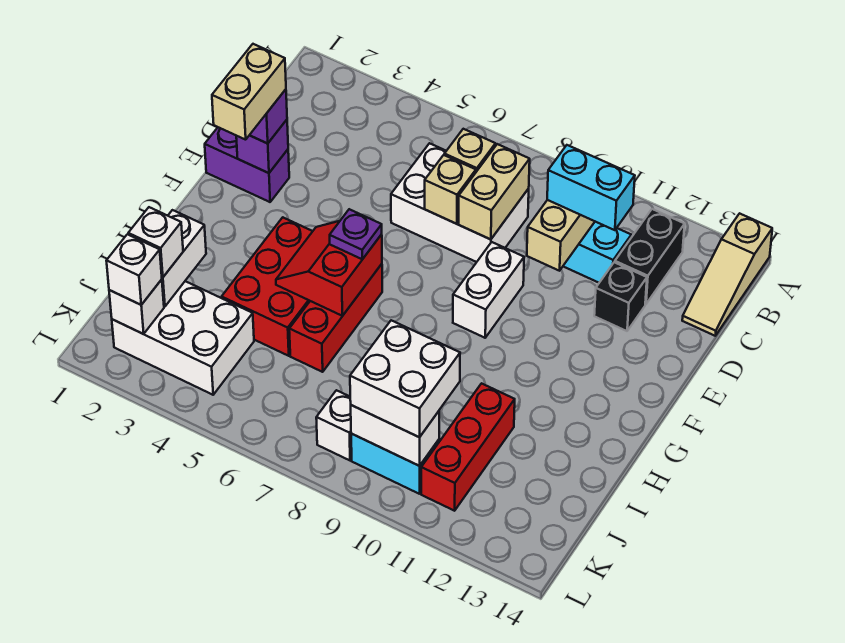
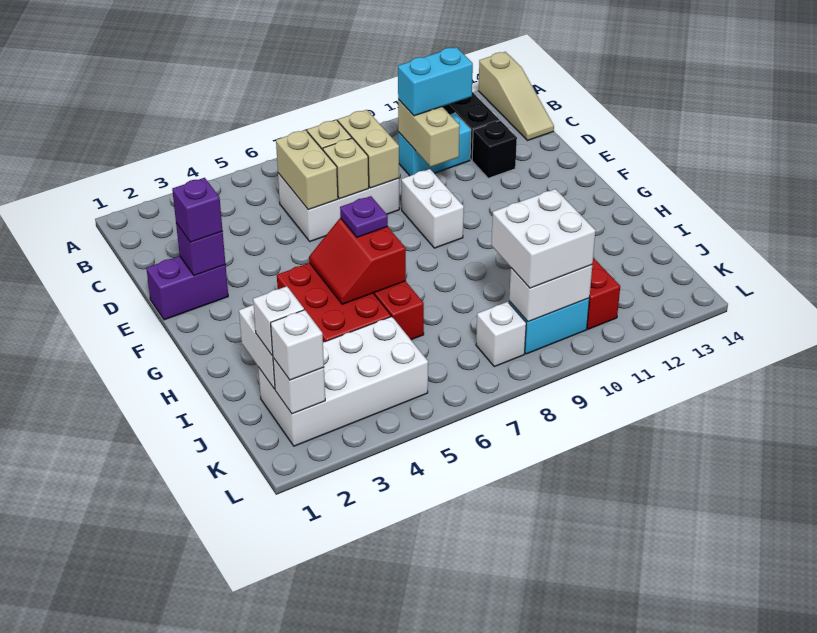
tan 1x2 brick [212,44,286,140] -> tan 1x2 brick moved to [276,130,338,210]
white 2x3 brick [112,281,254,395] -> white 2x4 brick [258,316,428,446]

